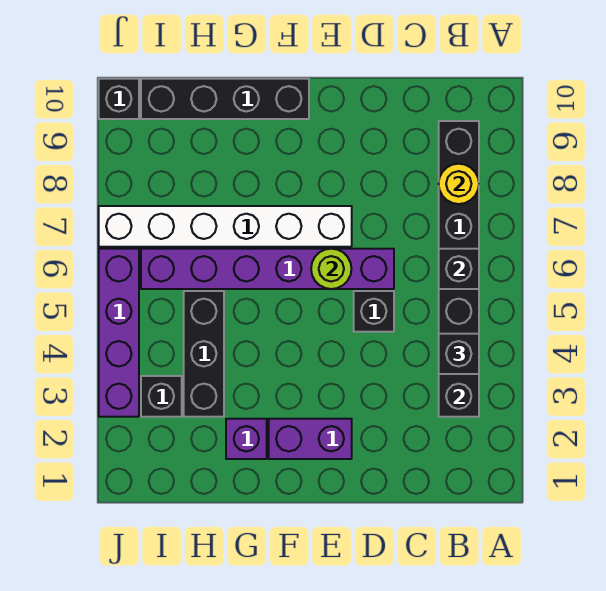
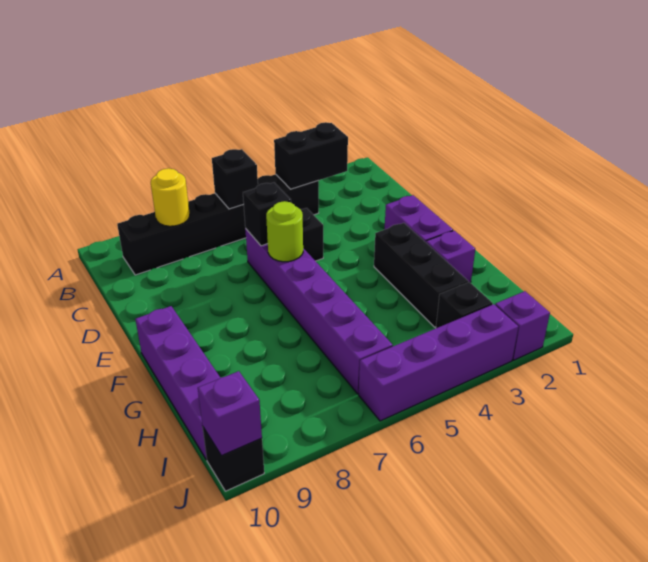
black 1x1 brick [439,334,479,374] -> black 1x1 brick moved to [243,183,291,246]
white 1x6 brick [99,206,352,247] -> none
black 1x4 brick [141,79,309,119] -> purple 1x4 brick [135,306,220,460]
black 1x3 brick [184,291,224,417] -> black 1x3 brick turned to [374,223,468,327]
none -> purple 1x1 brick [495,291,550,360]
none -> purple 1x1 brick [198,371,262,456]

